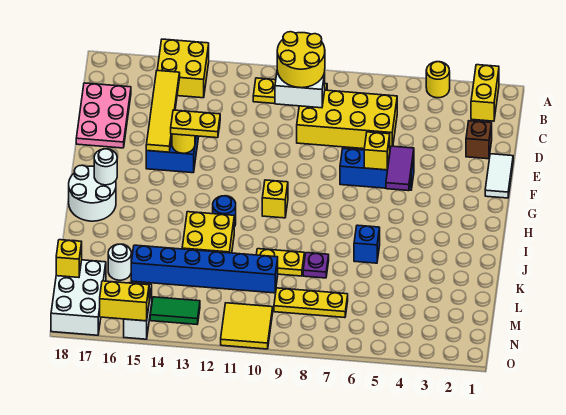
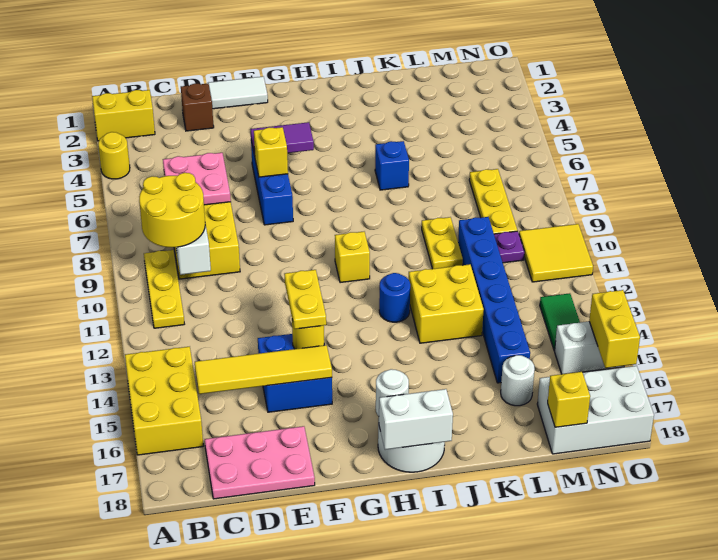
yellow 2x2 brick [157,39,209,98] -> yellow 2x3 brick [125,347,203,455]
none -> pink 2x2 plate [163,153,231,205]
none -> white 1x2 brick [379,389,453,450]
purple 1x1 plate [303,253,329,278] -> purple 1x1 plate moved to [494,231,524,263]

